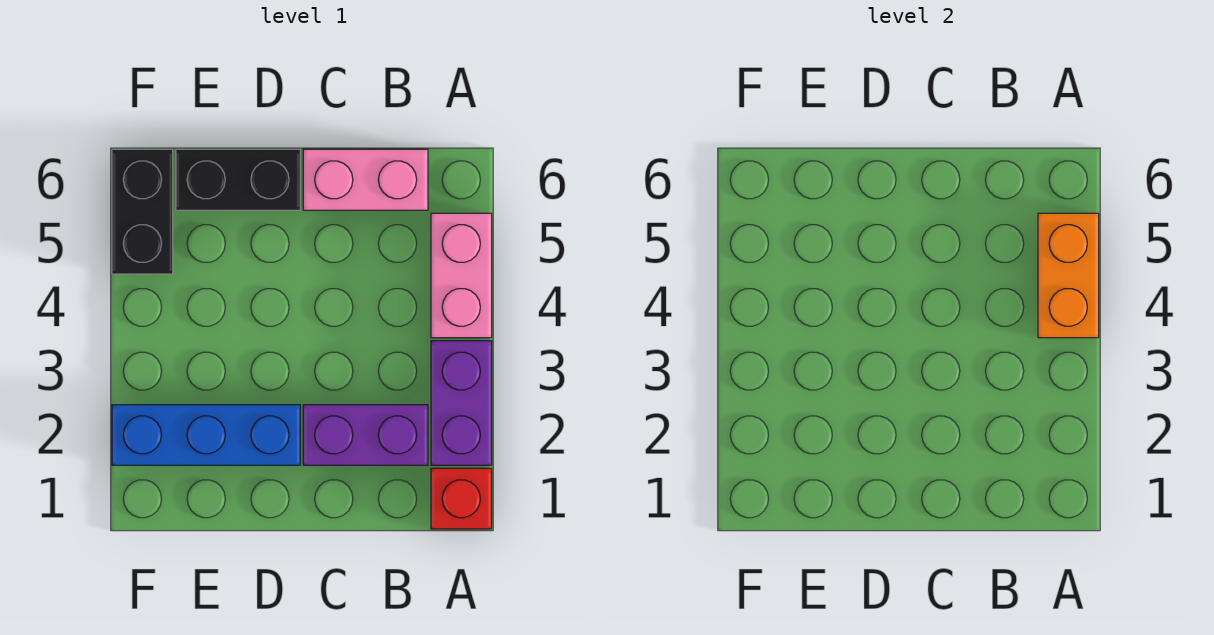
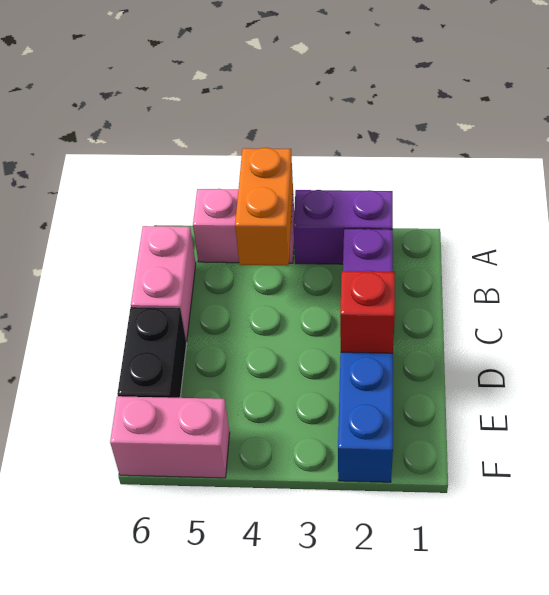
red 1x1 brick [431,468,492,529] -> red 1x1 brick moved to [340,271,395,353]
orange 1x2 brick [1038,213,1099,338] -> orange 1x2 brick turned to [235,148,293,266]
black 1x2 brick [112,149,173,274] -> pink 1x2 brick [110,396,230,478]

